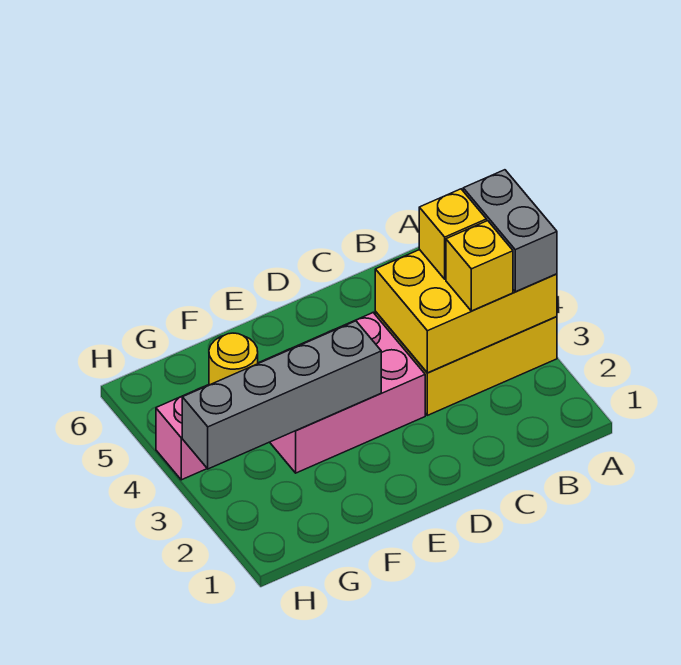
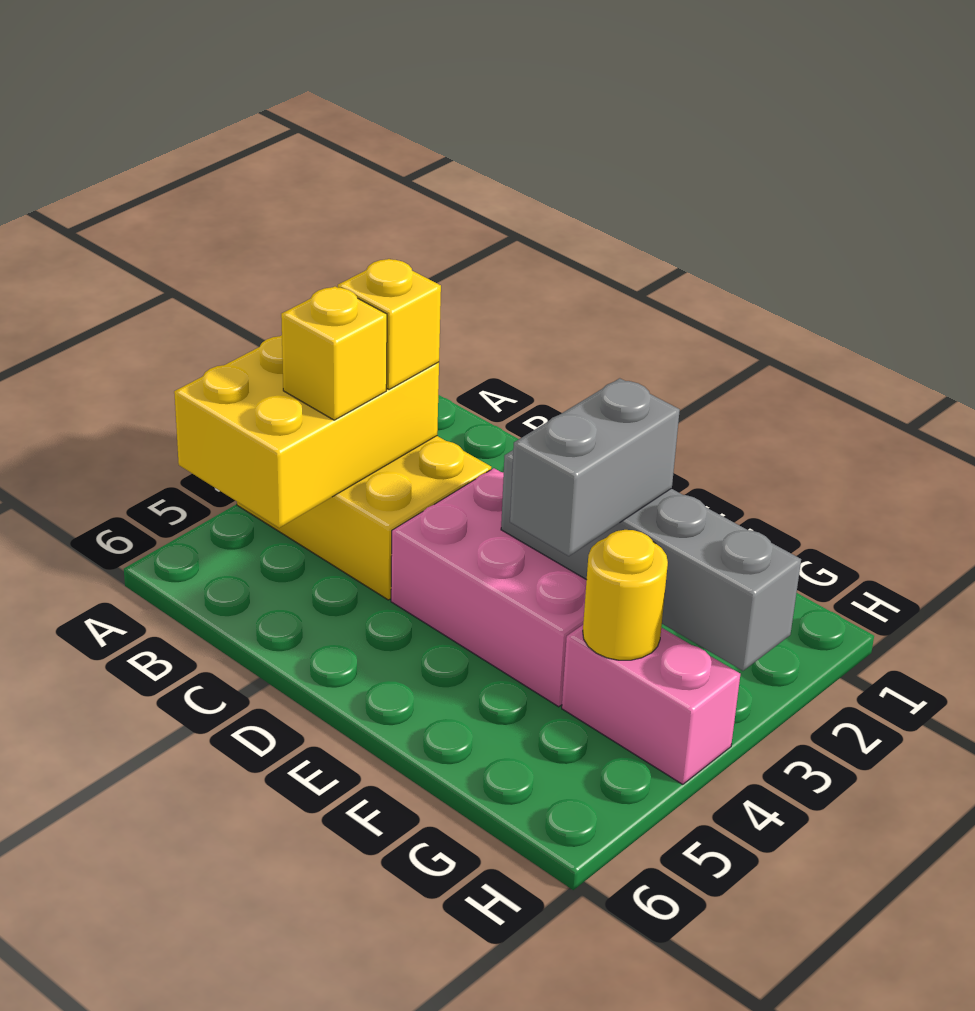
yellow 2x3 brick [375,250,557,373] -> yellow 2x3 brick turned to [174,335,439,528]
grey 1x2 brick [463,170,557,292] -> grey 1x2 brick moved to [510,378,680,556]

